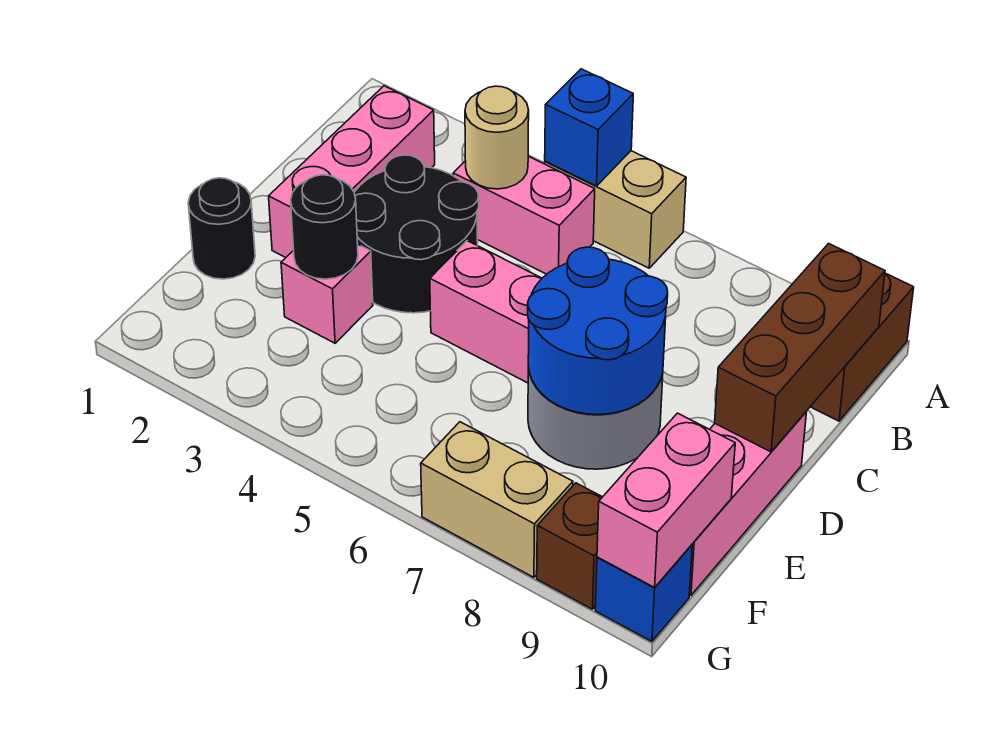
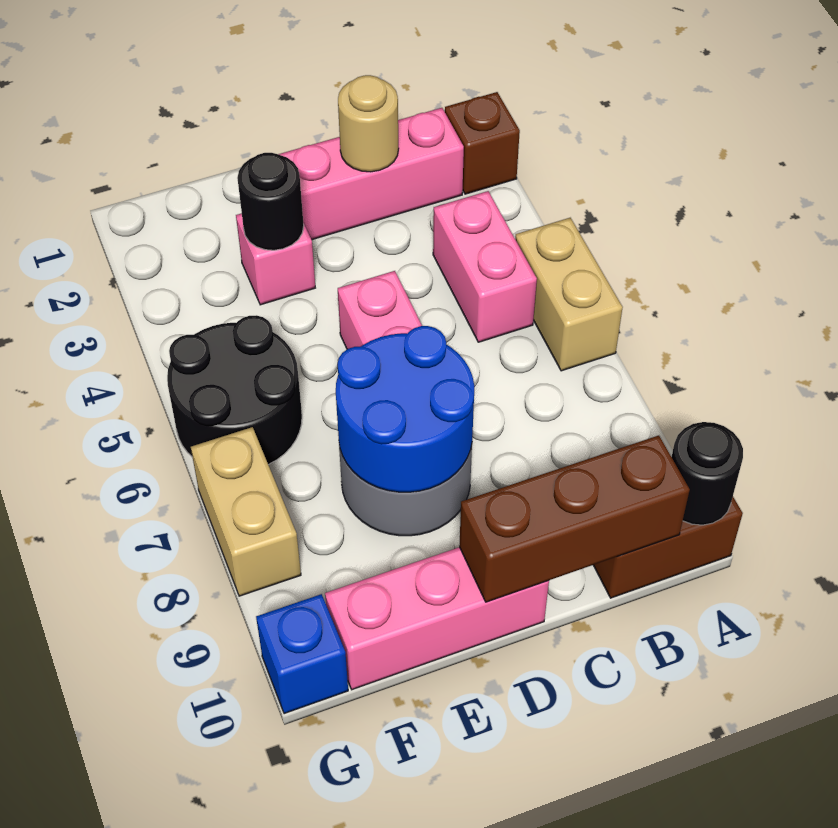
blue 1x1 brick [545,69,633,186] -> none
tan 1x1 round brick [465,86,529,189] -> tan 1x1 round brick moved to [338,75,399,172]
black 2x2 round brick [354,155,479,313] -> black 2x2 round brick moved to [167,315,302,465]
black 1x1 round brick [188,178,255,279] -> black 1x1 round brick moved to [672,422,743,525]
pink 1x2 brick [597,413,735,587] -> none
brown 1x1 brick [537,483,602,609] -> brown 1x1 brick moved to [445,92,520,194]

